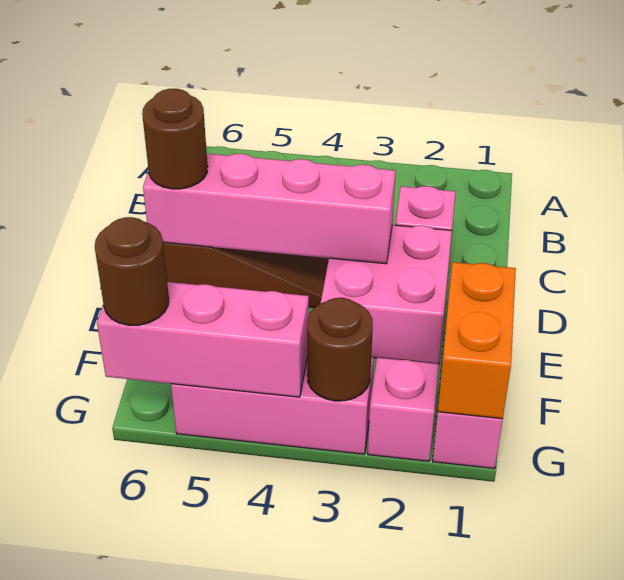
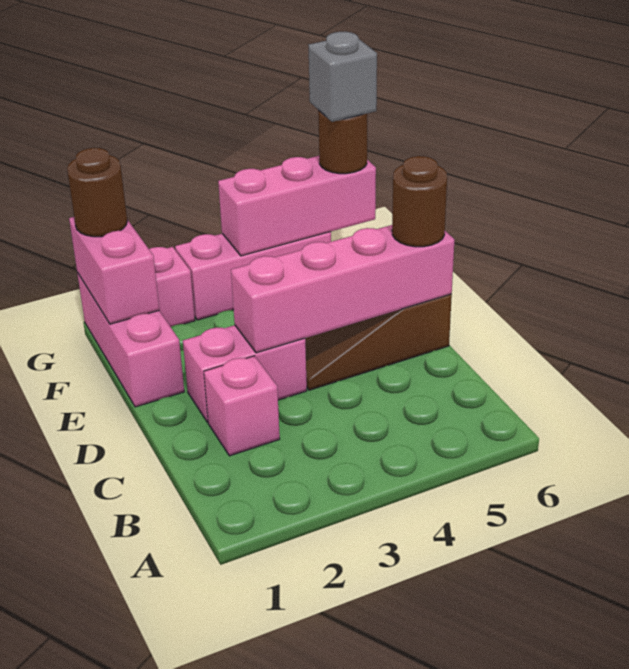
pink 2x2 brick [321,225,452,364] -> pink 1x2 brick [183,325,307,423]
orange 1x2 brick [438,262,516,419] -> pink 1x2 brick [69,217,159,324]
brown 1x1 round brick [307,298,373,401] -> brown 1x1 round brick moved to [67,148,127,237]
none -> grey 1x1 brick [309,32,377,122]

